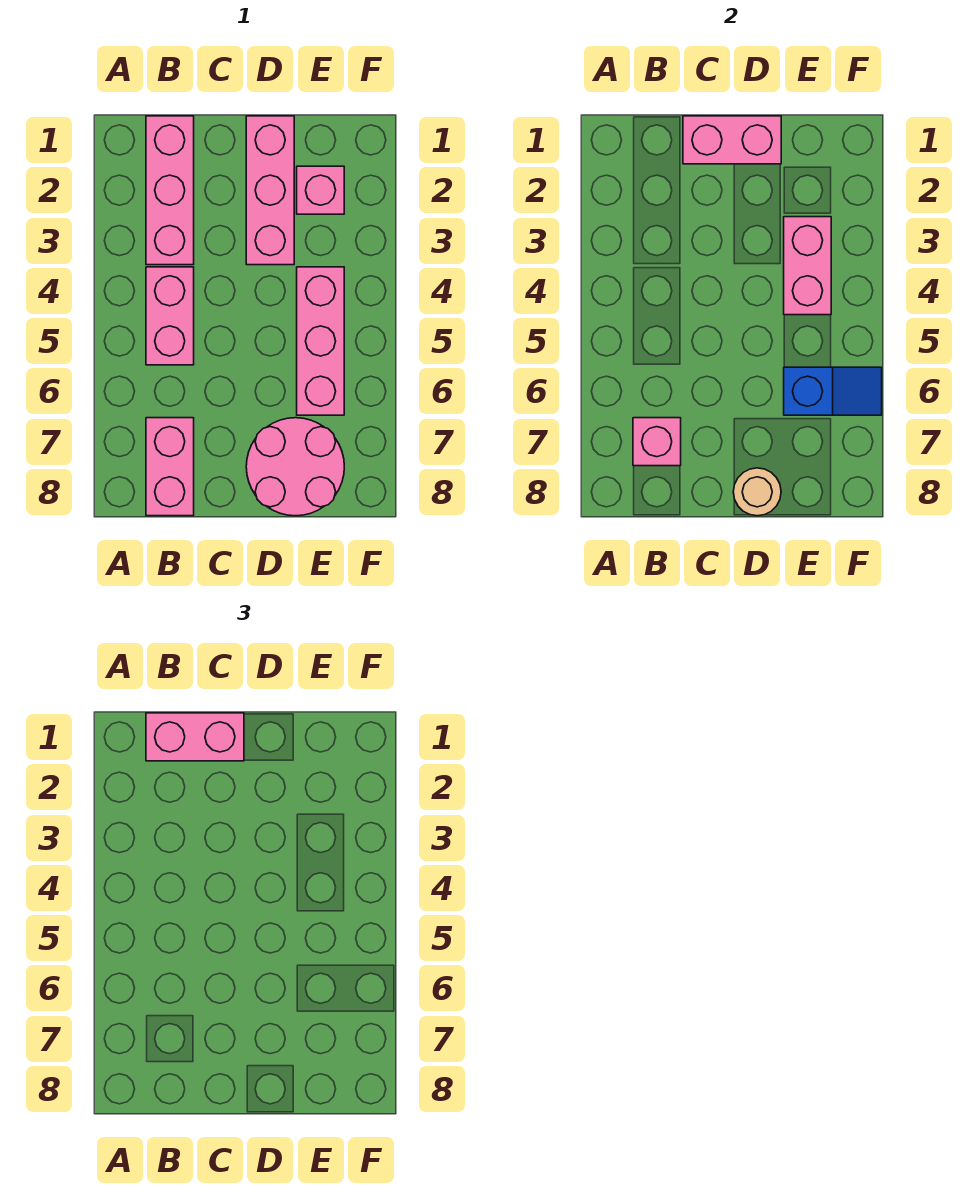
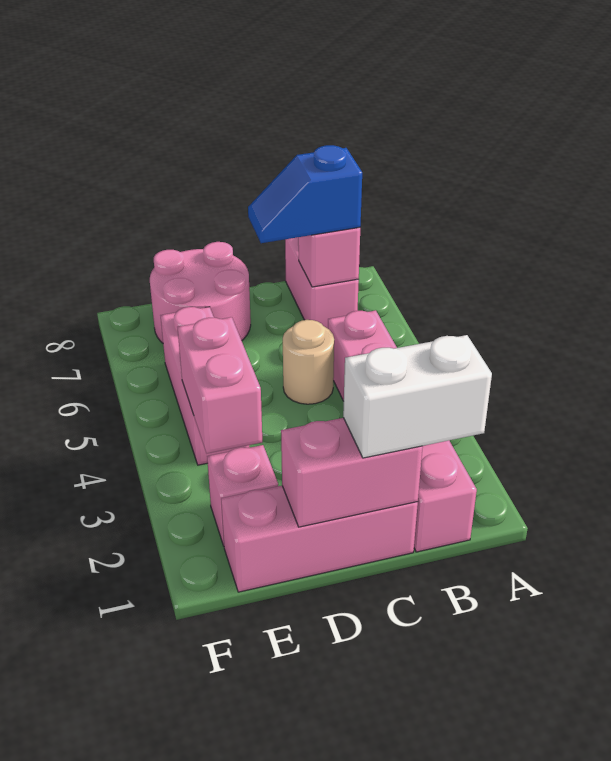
pink 1x2 brick [146,713,244,761] -> white 1x2 brick [343,335,492,458]
pink 1x3 brick [246,116,294,265] -> pink 1x3 brick turned to [221,486,418,592]
tan 1x1 round brick [733,468,781,516] -> tan 1x1 round brick moved to [283,320,334,404]
blue 1x2 slope [784,367,882,415] -> blue 1x2 slope moved to [248,145,362,243]

